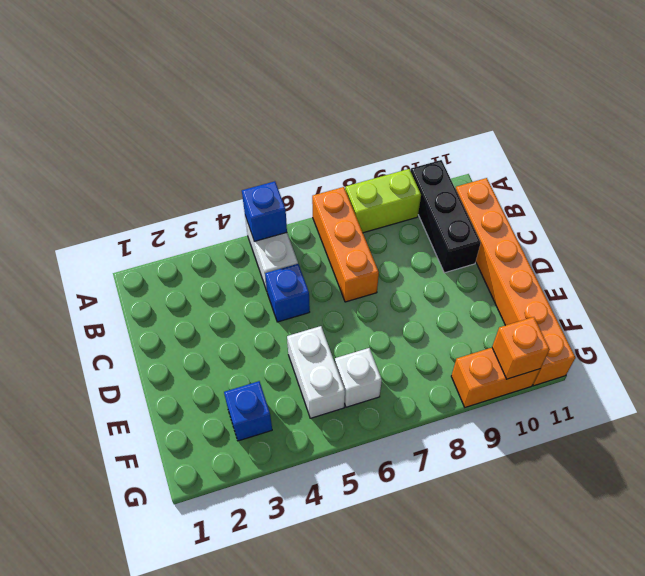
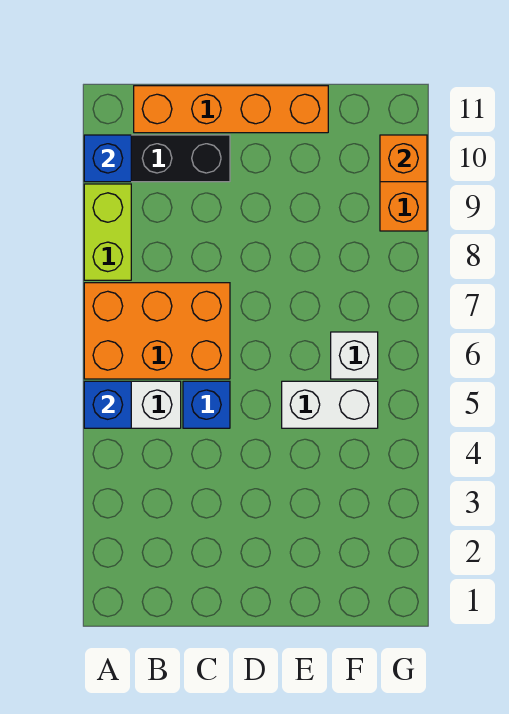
orange 1x3 brick [312,187,379,302] -> orange 2x3 brick [84,283,230,379]
orange 1x6 brick [456,178,575,386] -> orange 1x4 brick [134,86,328,133]
blue 1x1 brick [224,381,272,441] -> blue 1x1 brick moved to [84,135,131,182]

